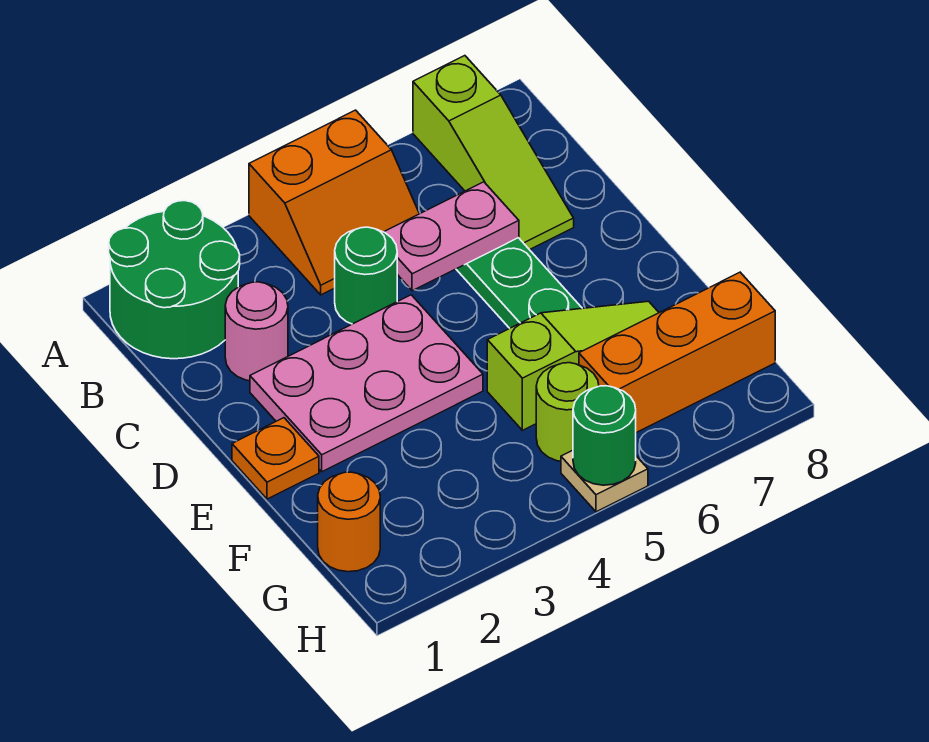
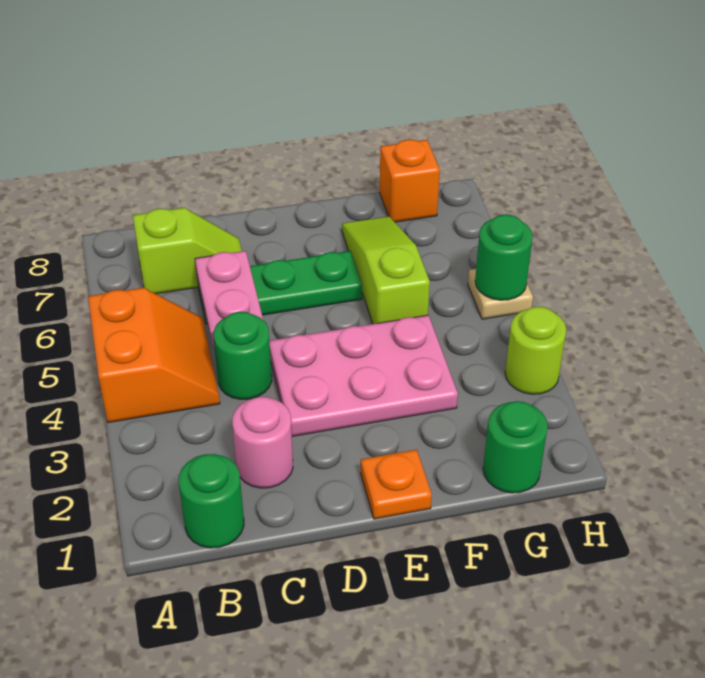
green 2x2 round brick [109,201,240,359] -> green 1x1 round brick [179,454,244,548]
lime 1x3 slope [413,56,574,250] -> lime 1x2 slope [133,208,242,294]
pink 2x3 plate [250,295,483,472] -> pink 2x3 plate turned to [269,315,458,436]
orange 1x1 round brick [318,472,380,572] -> green 1x1 round brick [483,401,548,493]
lime 1x1 round brick [536,363,599,461] -> lime 1x1 round brick moved to [505,307,566,394]
orange 1x3 brick [579,272,775,433] -> orange 1x1 brick [380,140,440,222]

